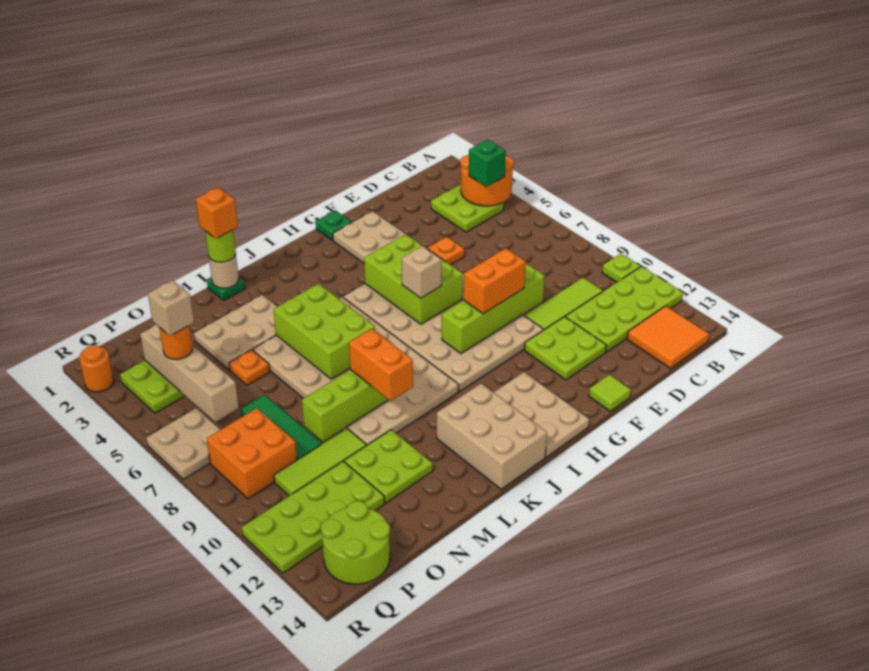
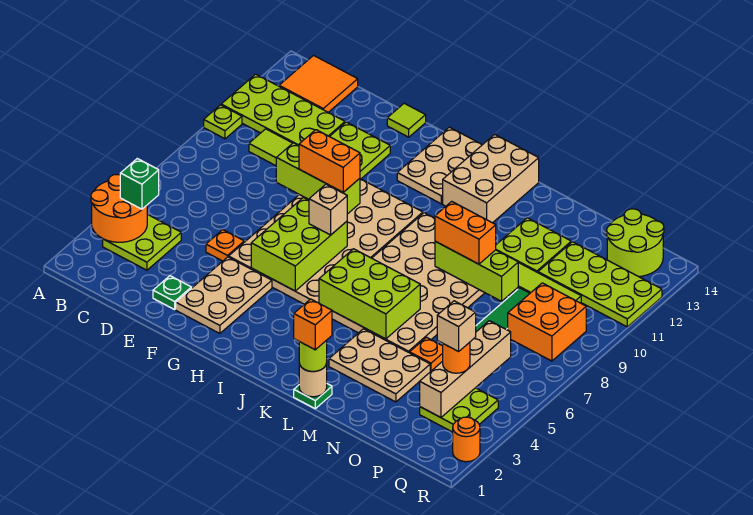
lime 1x4 brick [442,264,545,354] -> lime 1x3 brick [276,143,360,214]
green 1x1 plate [316,210,352,240] -> green 1x1 plate moved to [153,276,191,310]
lime 2x3 brick [274,284,375,379] -> lime 2x3 brick turned to [319,249,420,339]
orange 1x2 brick [349,329,413,401] -> orange 1x2 brick turned to [435,201,496,264]
tan 2x2 plate [146,408,221,479] -> none

